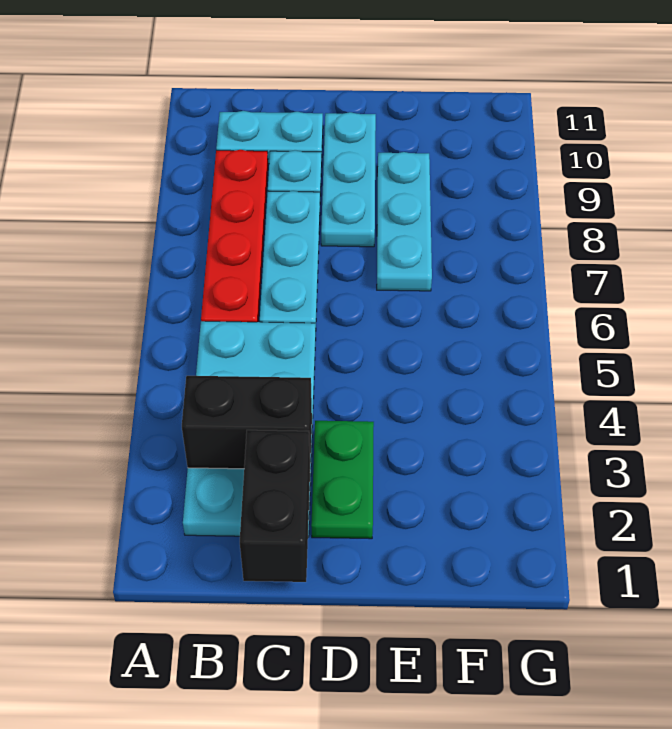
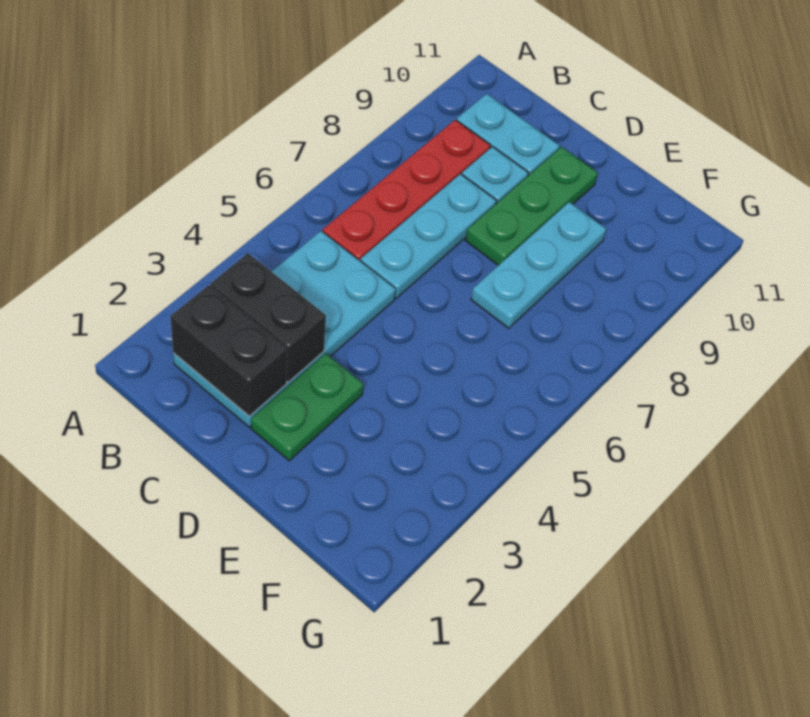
black 1x2 brick [240,430,310,582] -> black 1x2 brick turned to [170,285,287,416]
cyan 1x3 plate [321,112,376,247] -> green 1x3 plate [466,147,598,265]

